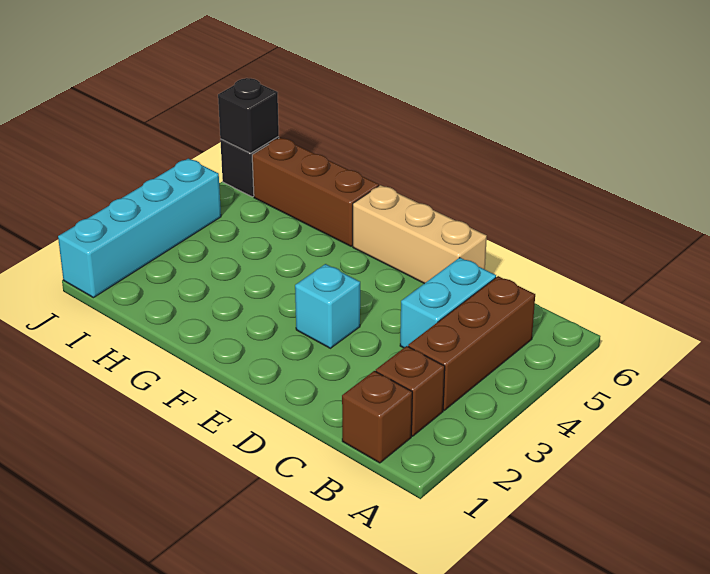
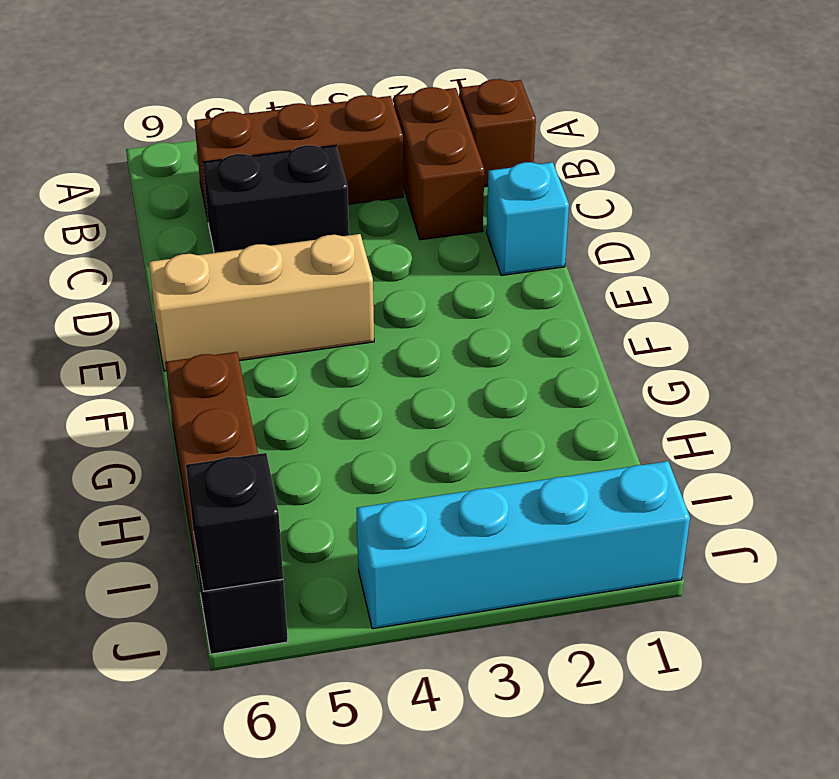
brown 1x1 brick [376,346,445,436] -> brown 1x2 brick [394,87,484,240]
cyan 1x2 brick [400,258,496,348] -> black 1x2 brick [203,145,349,253]
tan 1x3 brick [353,185,487,284] -> tan 1x3 brick turned to [149,234,374,371]
cyan 1x1 brick [295,264,360,348] -> cyan 1x1 brick moved to [487,162,569,276]

